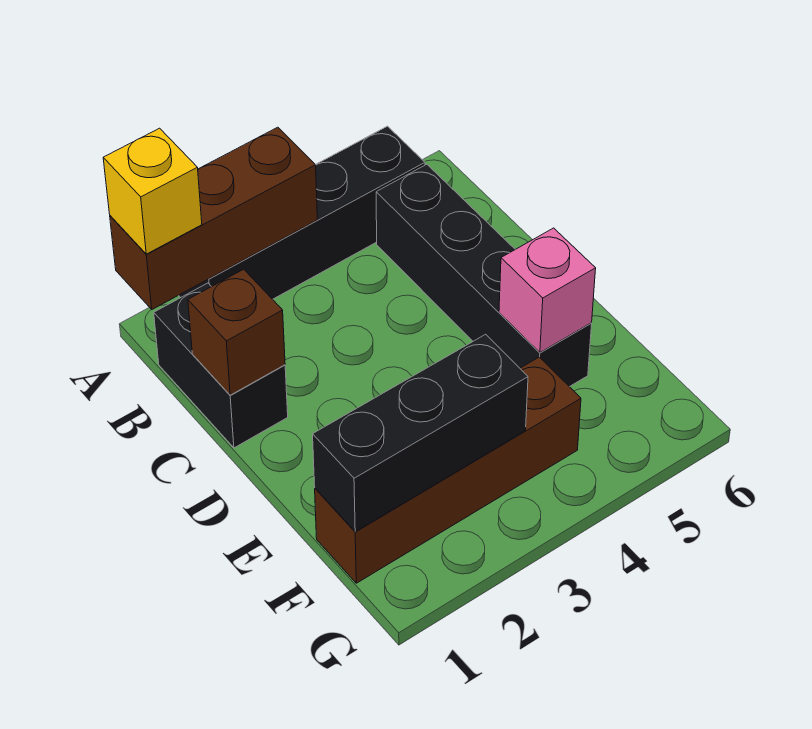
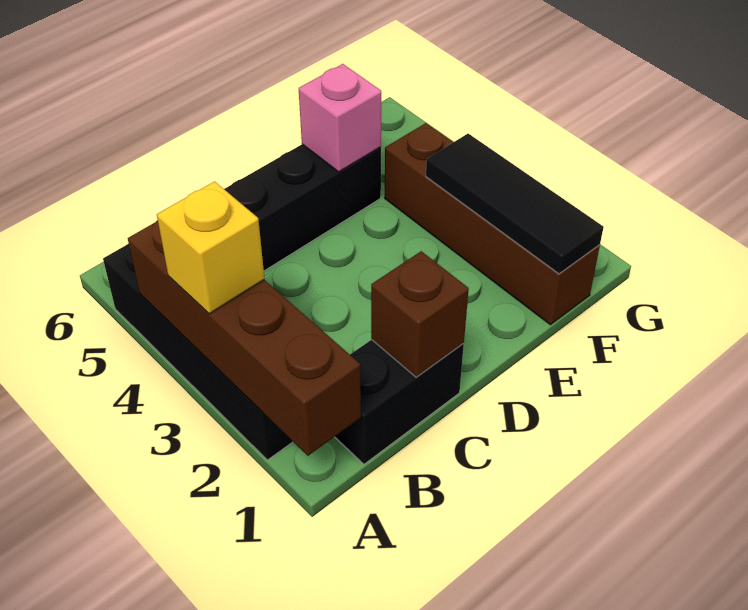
brown 1x3 brick [110,127,317,309] -> brown 1x4 brick [128,220,361,456]
yellow 1x1 brick [103,128,202,254] -> yellow 1x1 brick moved to [157,181,264,314]
black 1x3 brick [313,334,528,532] -> black 1x3 tile [426,134,604,274]

